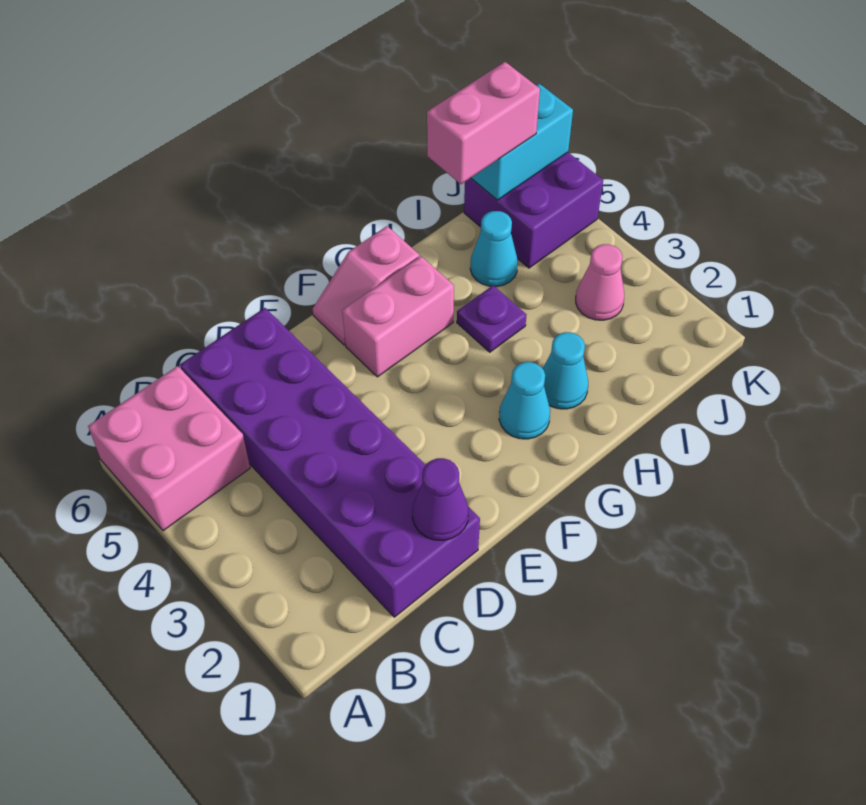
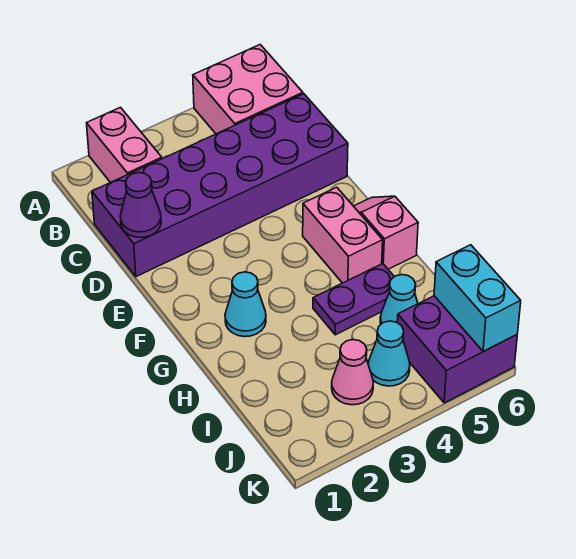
cyan 1x1 cone [543,332,588,409] -> cyan 1x1 cone moved to [368,321,410,386]
purple 1x1 plate [457,286,526,352] -> purple 1x2 plate [313,264,394,335]
pink 1x2 brick [427,62,540,184] -> pink 1x2 brick moved to [87,107,162,183]

